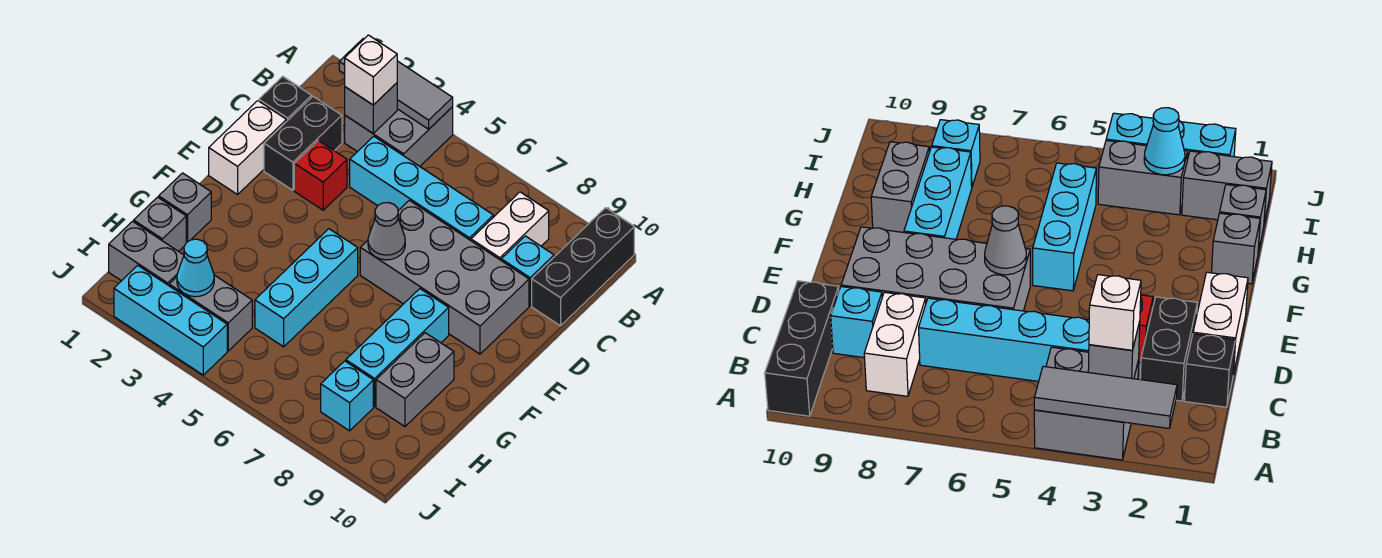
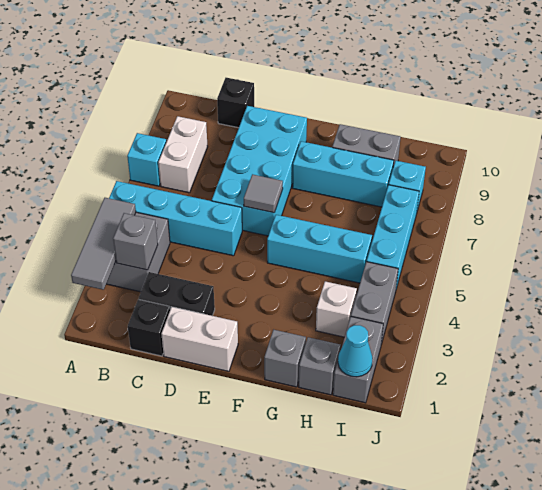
black 1x3 brick [532,208,634,326] -> black 1x1 brick [217,78,254,128]
white 1x1 brick [345,35,397,105] -> white 1x1 brick moved to [316,281,357,337]
white 1x2 brick [471,192,549,260] -> white 1x2 brick turned to [158,116,208,193]
cyan 1x4 brick [350,136,493,240] -> cyan 1x4 brick turned to [109,181,242,256]
cyan 1x1 brick [501,236,554,306] -> cyan 1x1 brick moved to [127,133,166,186]
red 1x1 brick [294,140,347,210] -> none
grey 2x4 brick [360,200,529,354] -> cyan 2x4 brick [212,106,307,236]
grey 1x1 cone [368,203,405,260] -> grey 1x1 tile [244,174,283,213]
cyan 1x1 cone [177,239,214,297] -> cyan 1x1 cone moved to [338,325,373,377]
cyan 1x3 brick [114,265,227,375] -> cyan 1x3 brick moved to [367,185,419,289]

